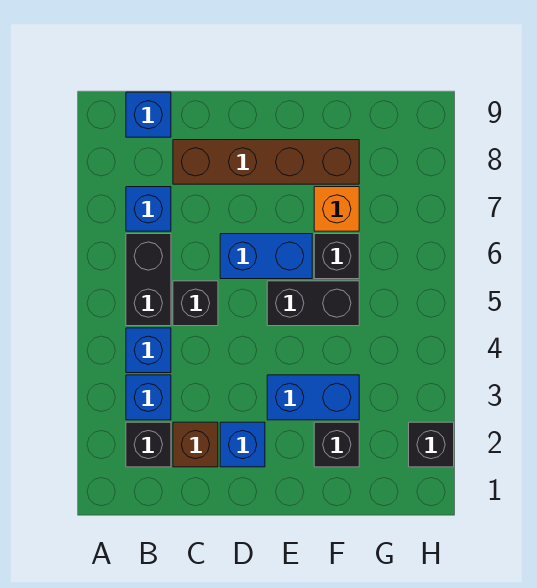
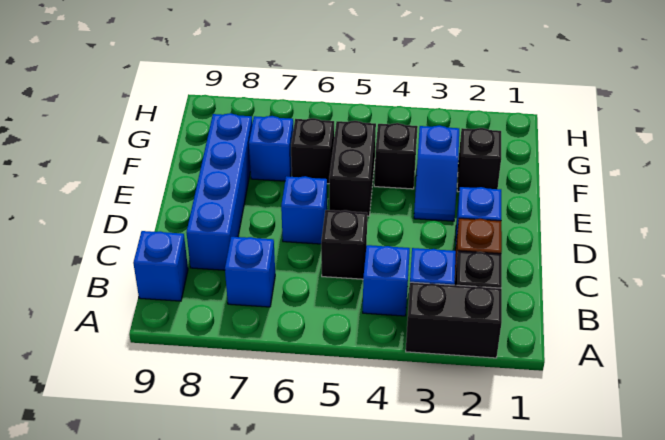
black 1x2 brick [126,234,171,326] -> black 1x2 brick moved to [406,282,502,358]
brown 1x4 brick [173,140,359,184] -> blue 1x4 brick [187,113,252,270]
blue 1x2 brick [220,234,312,279] -> blue 1x1 brick [281,176,327,244]
blue 1x2 brick [267,375,359,420] -> blue 1x2 slope [414,125,459,221]
orange 1x1 brick [314,187,359,231] -> blue 1x1 brick [249,116,293,181]
black 1x1 brick [409,422,454,467] -> black 1x1 brick moved to [374,123,418,189]

